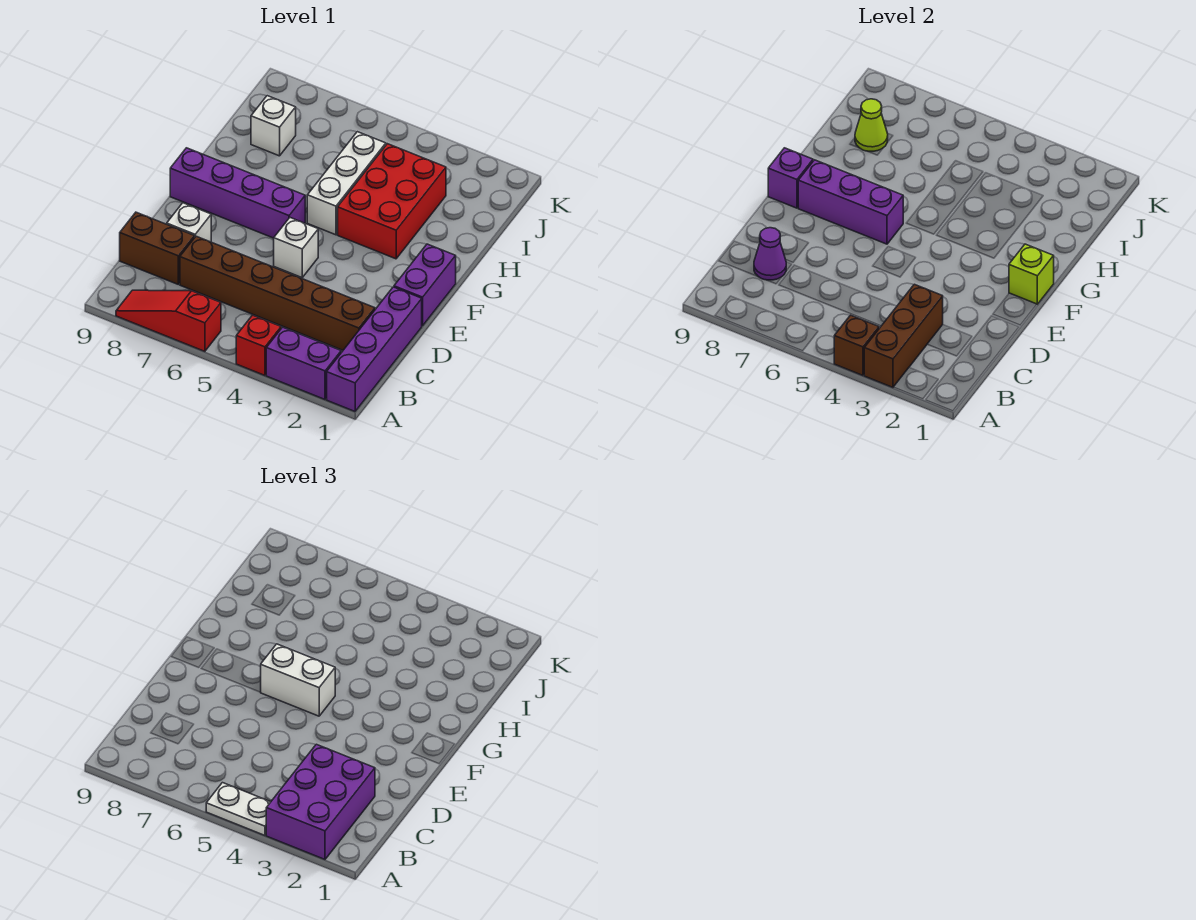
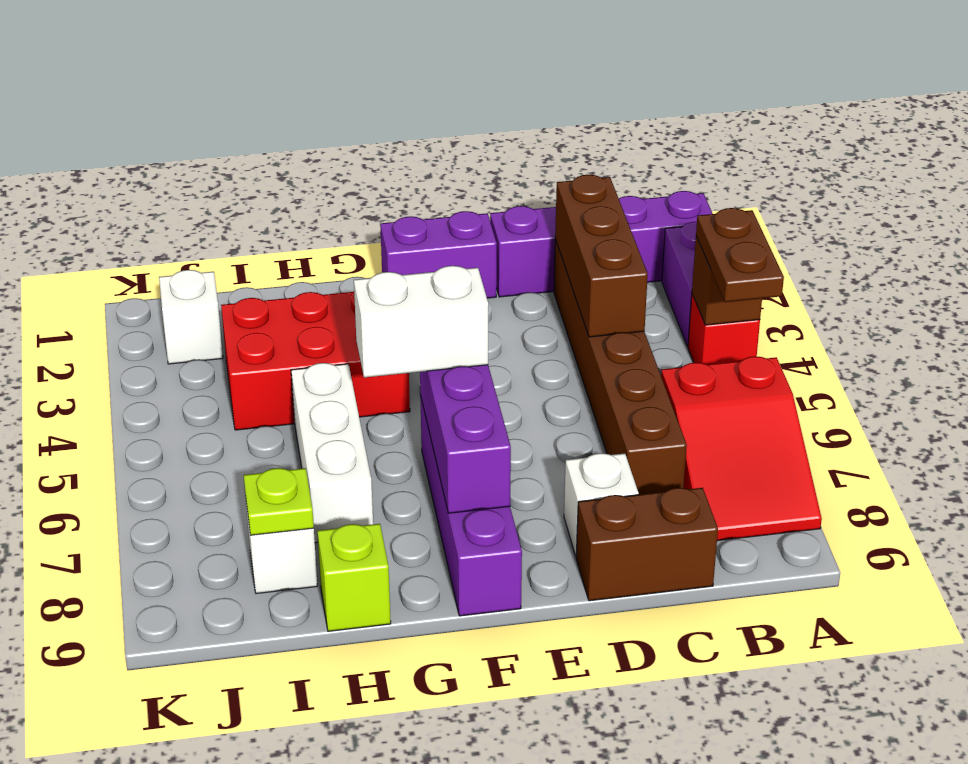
purple 2x3 brick [266,744,375,859] -> none
brown 1x3 brick [864,284,943,387] -> brown 1x3 brick turned to [555,175,648,337]
white 1x2 plate [206,783,270,835] -> brown 1x2 plate [696,208,784,302]
red 1x3 slope [116,290,221,351] -> red 2x3 slope [661,356,822,541]
brown 1x2 brick [120,212,194,284] -> brown 1x2 brick turned to [576,488,718,601]
purple 1x1 cone [754,228,786,280] -> none
white 1x1 brick [274,218,318,278] -> white 1x1 brick moved to [159,270,223,364]
lime 1x1 brick [1009,244,1054,304] -> lime 1x1 brick moved to [317,524,391,631]
white 1x2 brick [261,644,335,716] -> white 1x2 brick turned to [354,266,488,378]
purple 1x1 brick [768,148,813,208] -> none
white 1x3 brick [307,132,386,235] -> white 1x3 brick turned to [291,363,373,543]
lime 1x1 cone [855,99,888,151] -> lime 1x1 plate [244,468,314,535]

